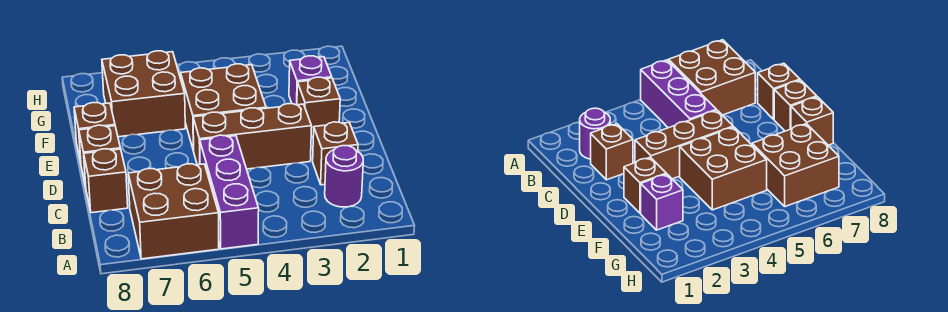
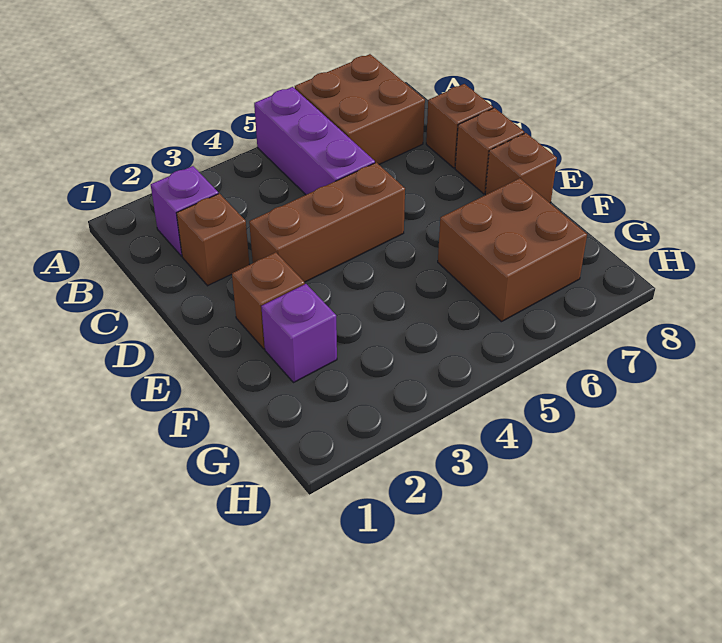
purple 1x1 round brick [325,146,363,207] -> purple 1x1 brick [151,166,218,256]
brown 2x2 brick [181,64,266,151] -> none

